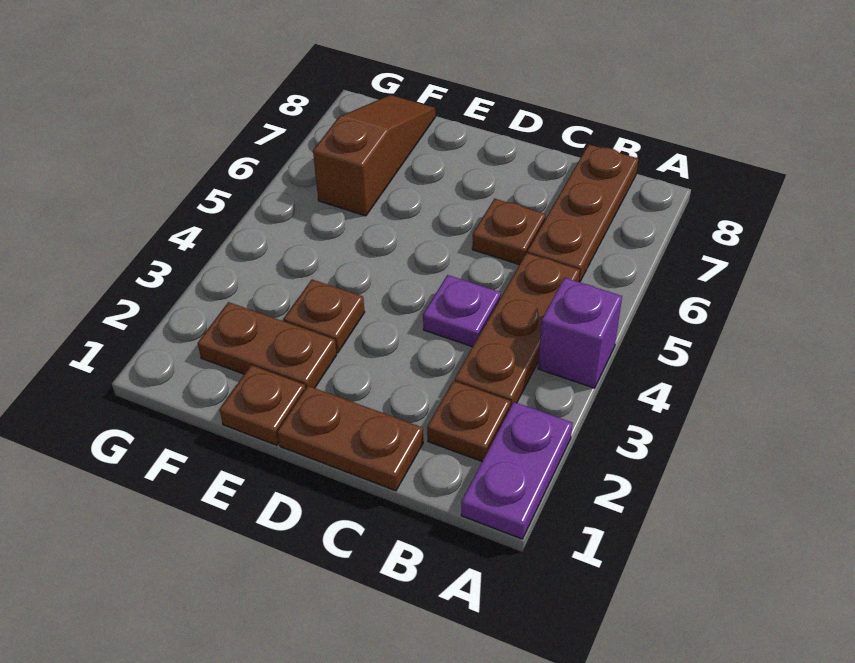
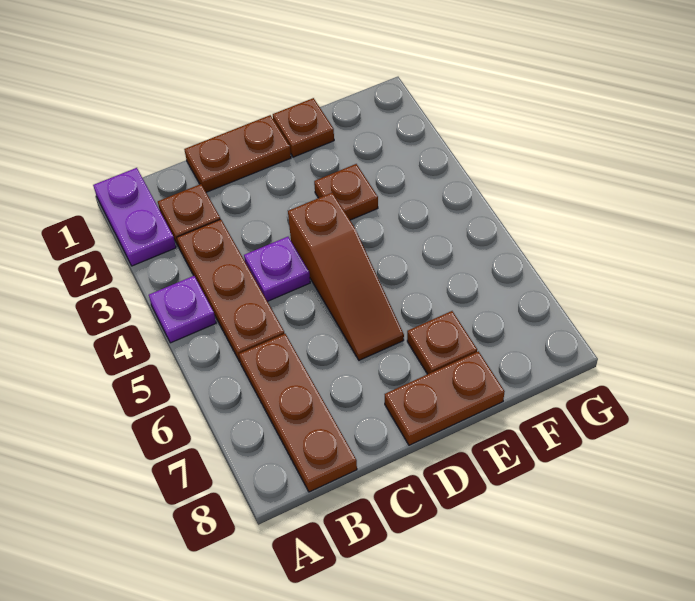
purple 1x1 brick [538,278,622,388] -> purple 1x1 plate [149,276,216,343]
brown 1x1 plate [472,199,545,265] -> brown 1x1 plate moved to [407,311,477,374]
brown 1x2 plate [198,302,337,389] -> brown 1x2 plate moved to [385,351,505,445]
brown 1x3 slope [313,95,436,216] -> brown 1x3 slope moved to [288,193,404,360]

